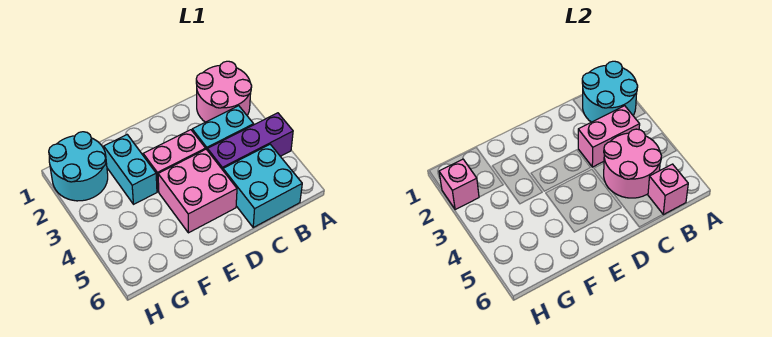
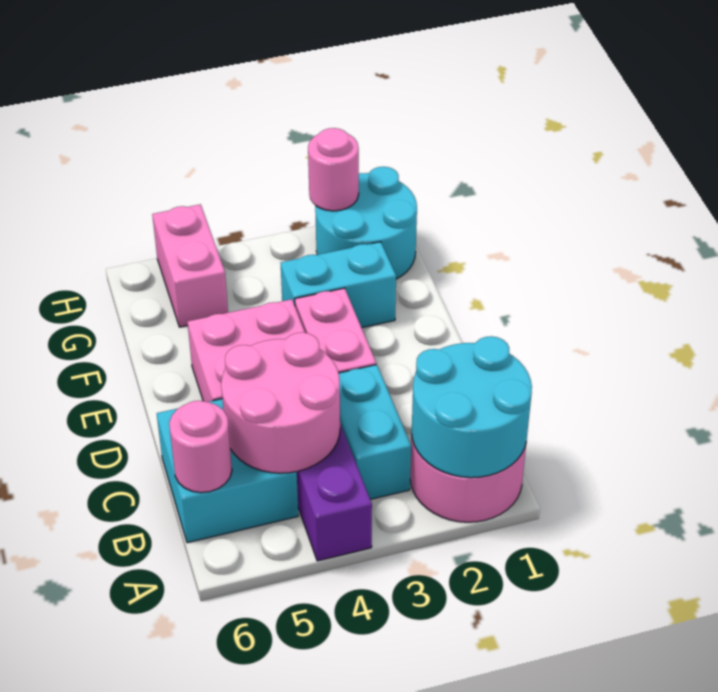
pink 1x2 brick [578,106,640,167] -> pink 1x2 brick moved to [152,204,228,327]
pink 1x1 brick [648,164,688,215] -> pink 1x1 round brick [169,401,232,493]
pink 1x1 brick [439,159,479,210] -> pink 1x1 round brick [308,128,359,211]

